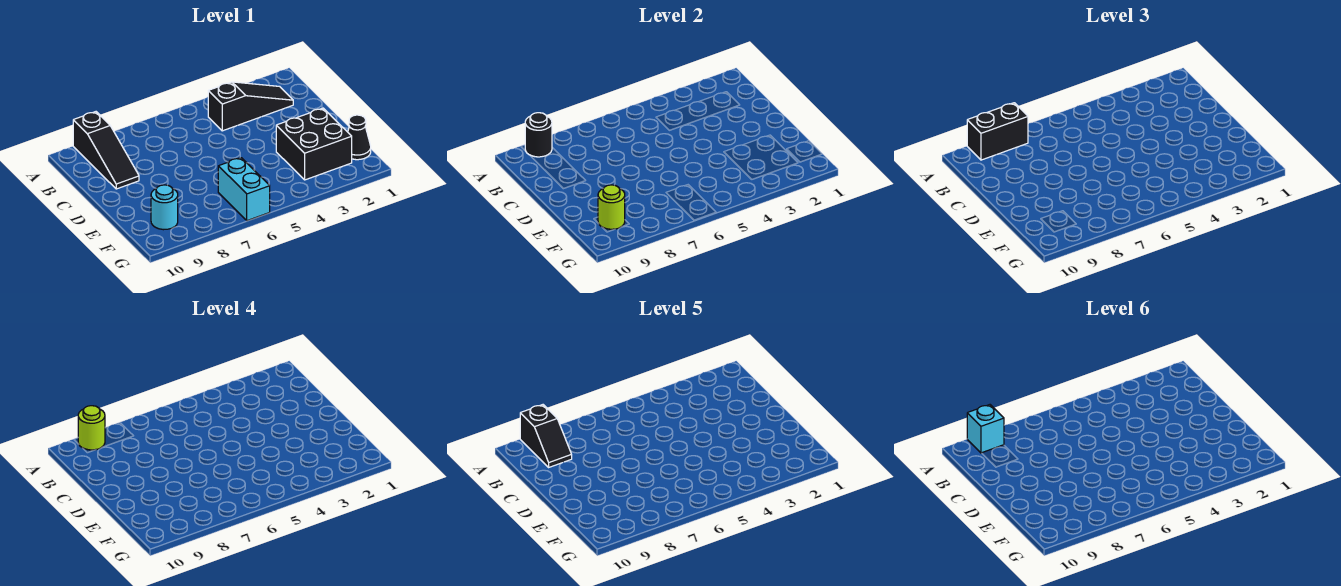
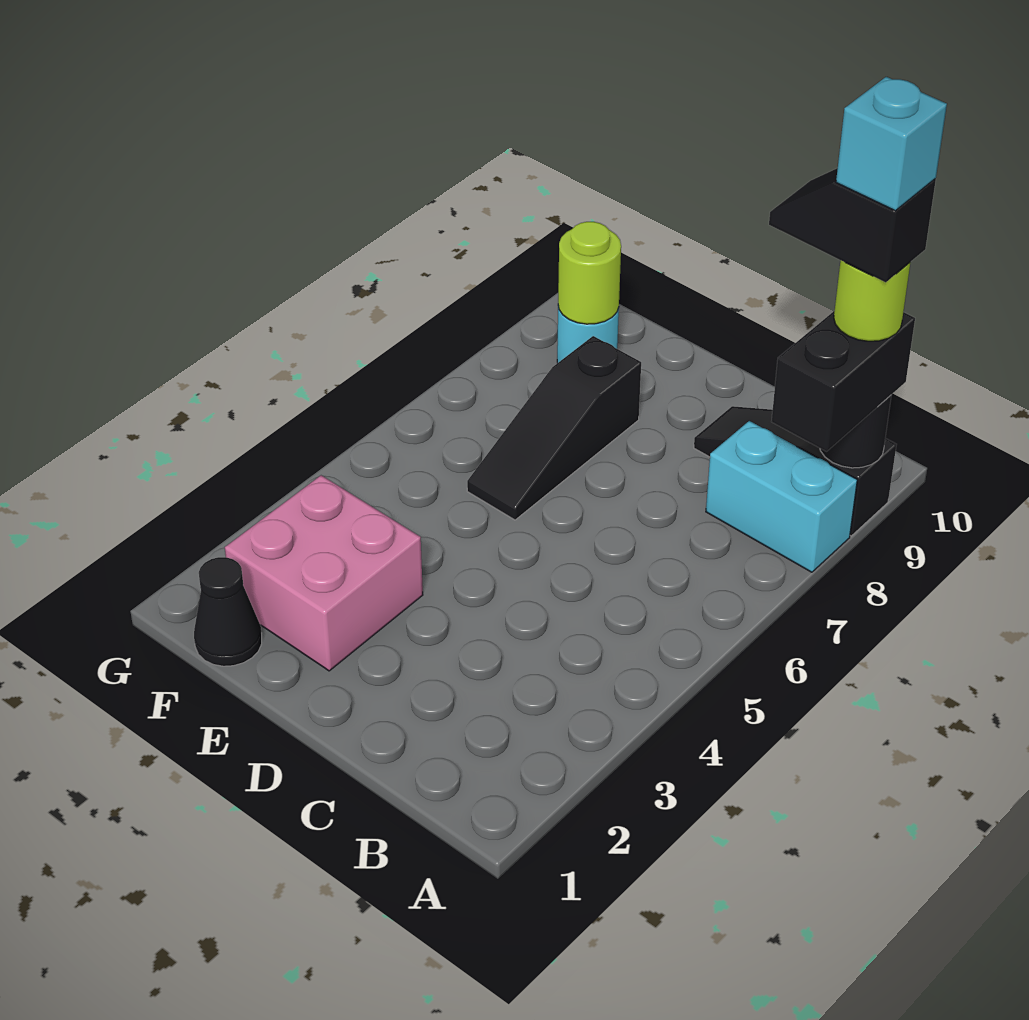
black 1x3 slope [208,82,293,131] -> black 1x3 slope moved to [467,336,641,520]
black 2x2 brick [276,108,352,180] -> pink 2x2 brick [225,475,423,671]
cyan 1x2 brick [218,158,270,221] -> cyan 1x2 brick moved to [706,421,857,572]

